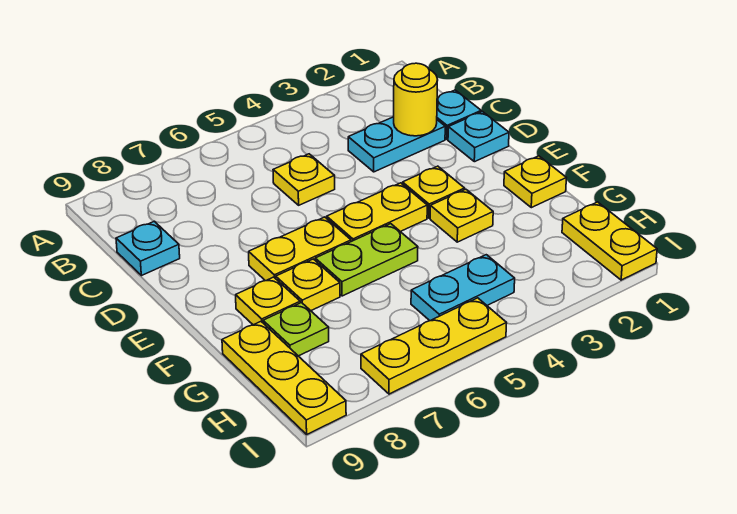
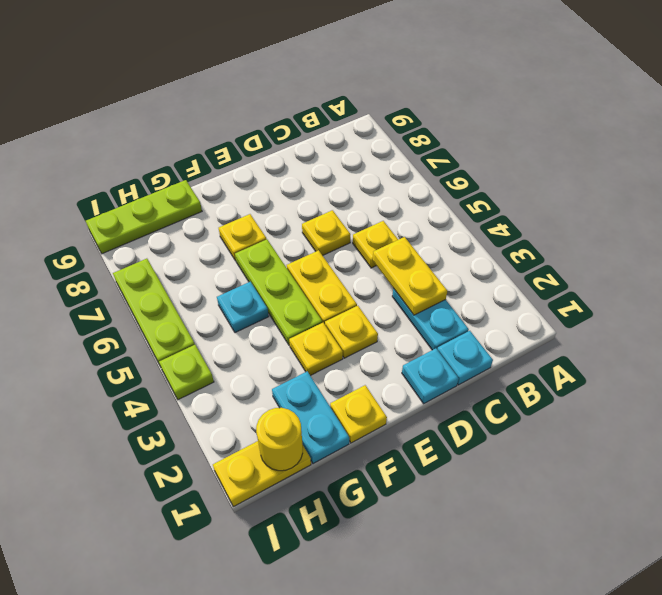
yellow 1x1 round brick [394,63,438,136] -> yellow 1x1 round brick moved to [256,408,303,471]
cyan 1x1 plate [116,221,180,276] -> cyan 1x1 plate moved to [217,282,269,333]
yellow 1x2 plate [249,217,351,281] -> yellow 1x2 plate moved to [373,237,447,315]
lime 1x2 plate [315,224,418,296] -> lime 1x3 plate [235,239,322,345]
yellow 1x1 plate [236,277,300,325] -> yellow 1x1 plate moved to [302,210,350,256]
lime 1x1 plate [263,303,329,356] -> lime 1x1 plate moved to [159,345,214,400]
yellow 1x3 plate [222,322,346,434] -> lime 1x3 plate [86,180,202,254]
cyan 1x2 plate [411,255,515,321] -> cyan 1x2 plate moved to [272,371,349,464]
yellow 1x3 plate [361,298,507,394] -> lime 1x3 plate [113,259,195,365]

